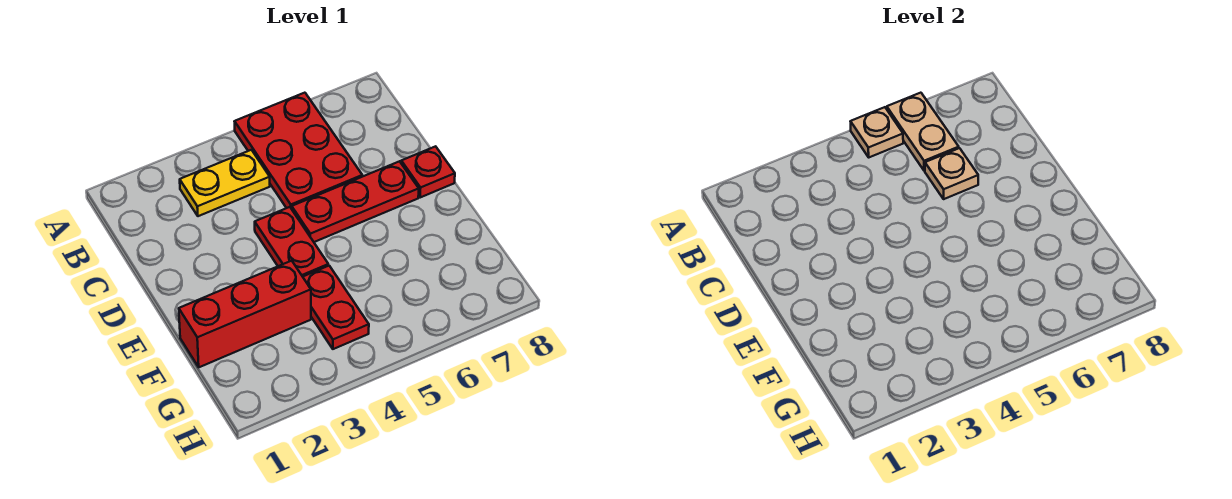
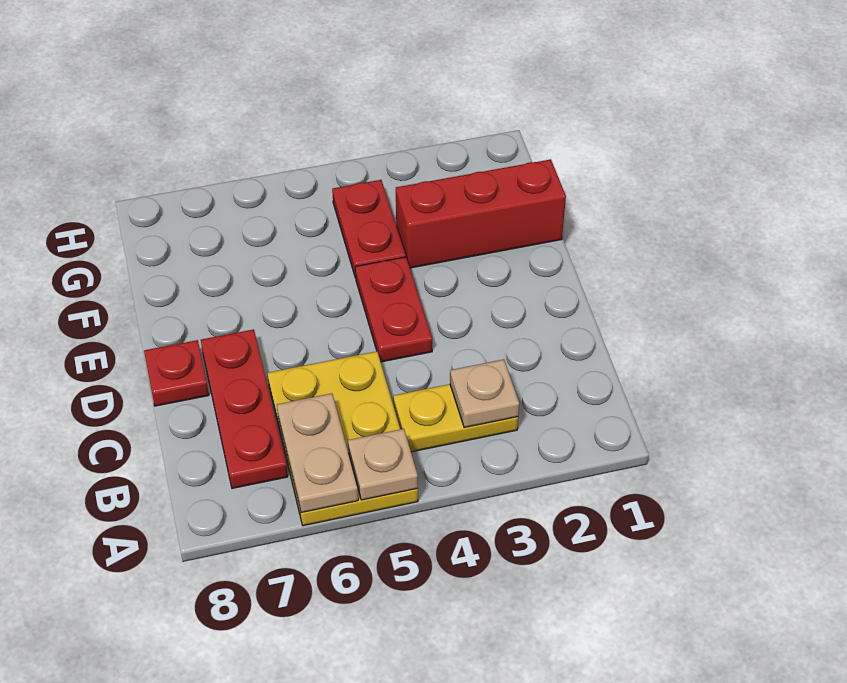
red 2x3 plate [235,93,362,209] -> yellow 2x3 plate [267,351,418,526]
tan 1x1 plate [925,148,978,199] -> tan 1x1 plate moved to [450,359,519,427]
red 1x3 plate [292,161,419,242] -> red 1x3 plate turned to [201,329,288,488]

